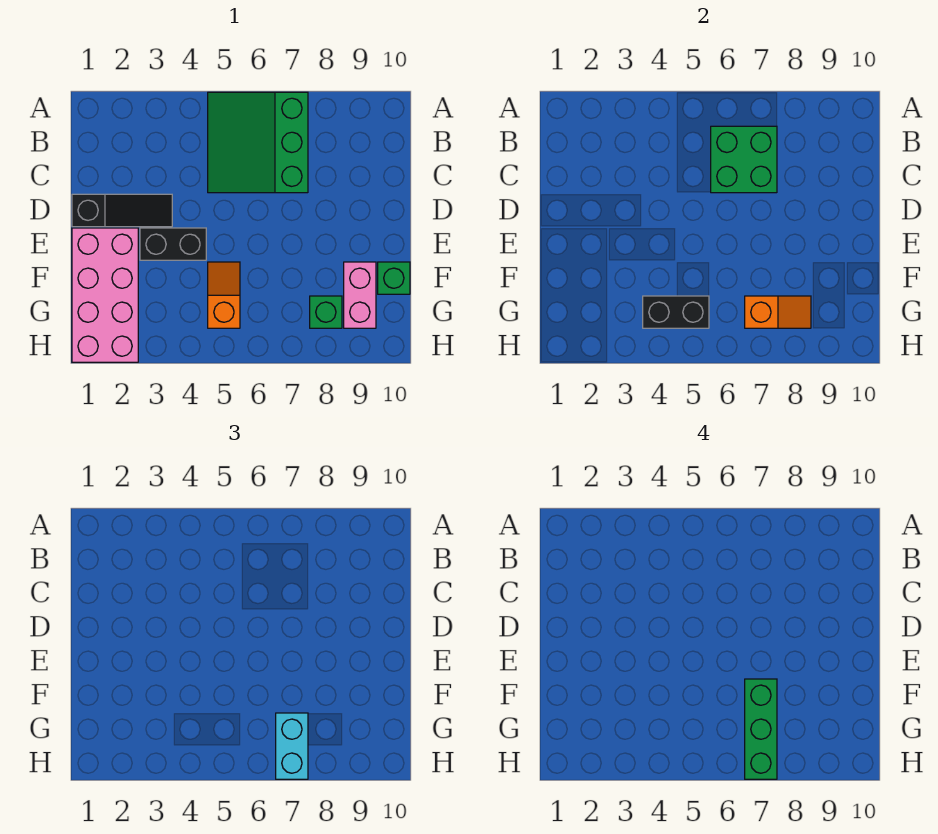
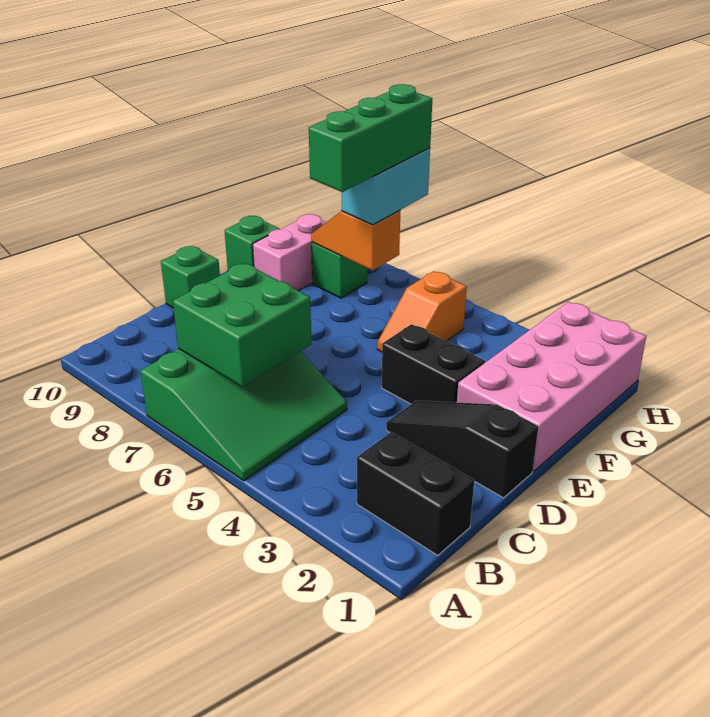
none -> green 1x1 brick [161,246,220,308]
black 1x2 brick [643,296,709,328] -> black 1x2 brick moved to [357,432,474,555]

